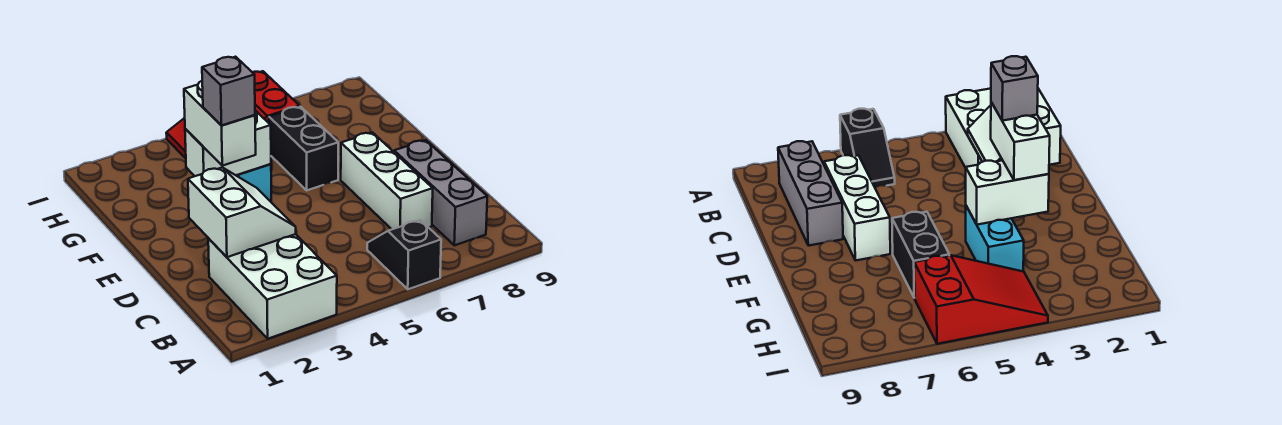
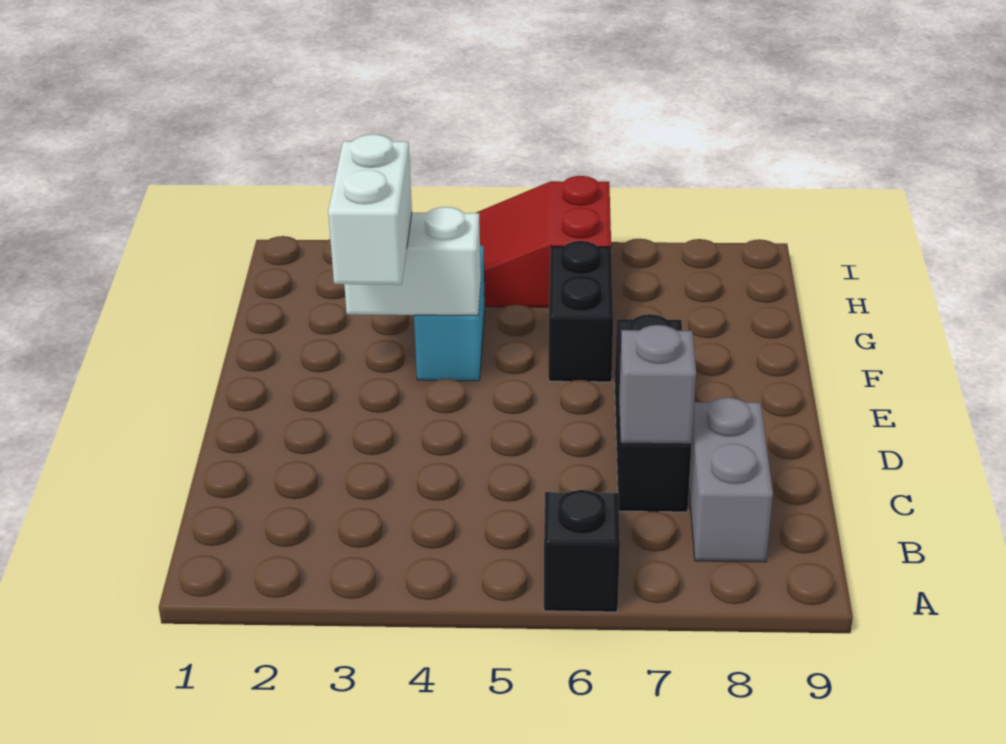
white 2x3 brick [208,234,337,339] -> none
grey 1x3 brick [394,140,487,245] -> grey 1x2 brick [689,398,773,562]
white 2x2 slope [188,167,296,257] -> none
white 1x3 brick [341,132,433,229] -> black 1x3 brick [615,314,692,512]
grey 1x1 brick [202,57,255,125] -> grey 1x1 brick moved to [619,325,696,444]

